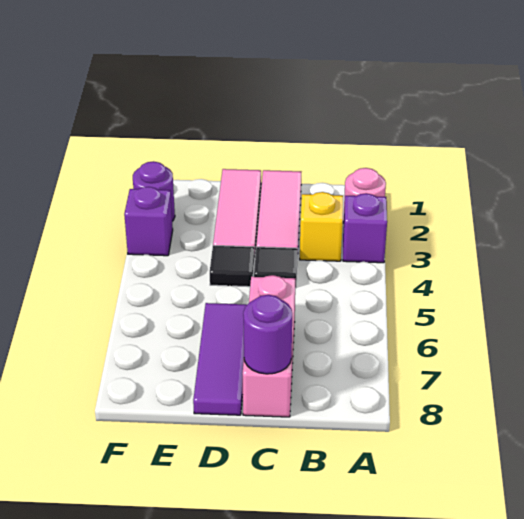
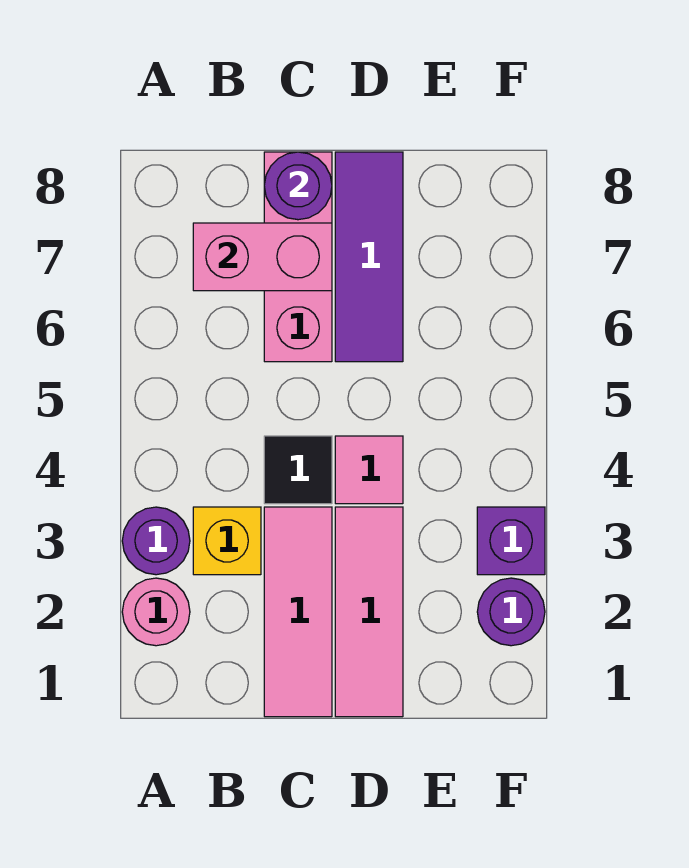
purple 1x1 brick [343,193,387,263] -> purple 1x1 round brick [122,507,190,575]
none -> pink 1x2 brick [193,223,332,291]
black 1x1 tile [210,245,254,287] -> pink 1x1 tile [335,436,403,504]

